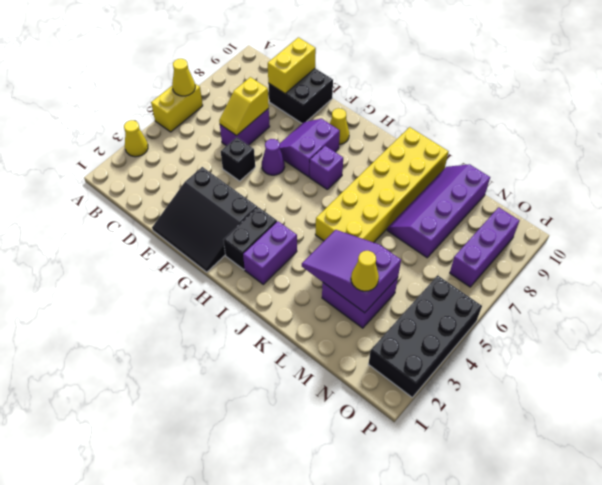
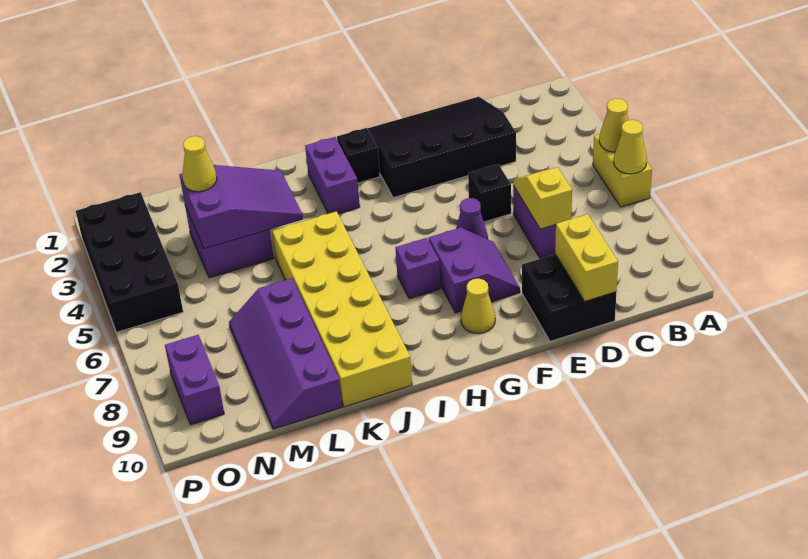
yellow 1x1 cone [124,120,148,157] -> yellow 1x1 cone moved to [599,99,628,152]
black 3x3 slope [152,167,258,272] -> black 3x4 slope [367,97,516,198]
black 1x2 brick [224,207,277,270] -> black 1x1 brick [337,128,380,183]
purple 2x4 slope [387,164,490,258] -> purple 2x4 slope turned to [229,278,342,429]
purple 1x3 brick [450,207,520,287] -> purple 1x2 brick [165,335,224,425]

